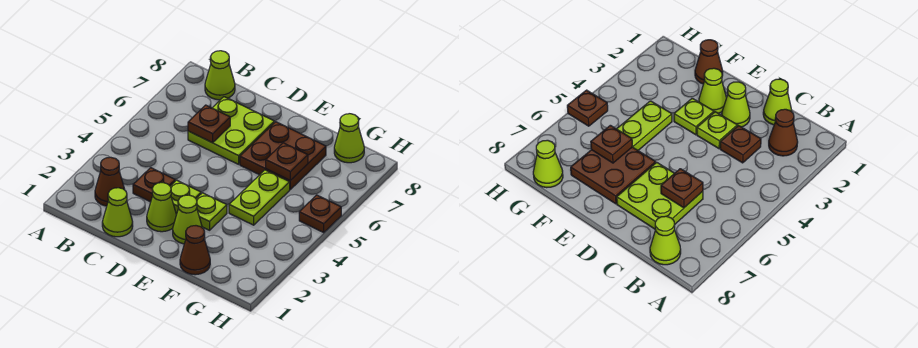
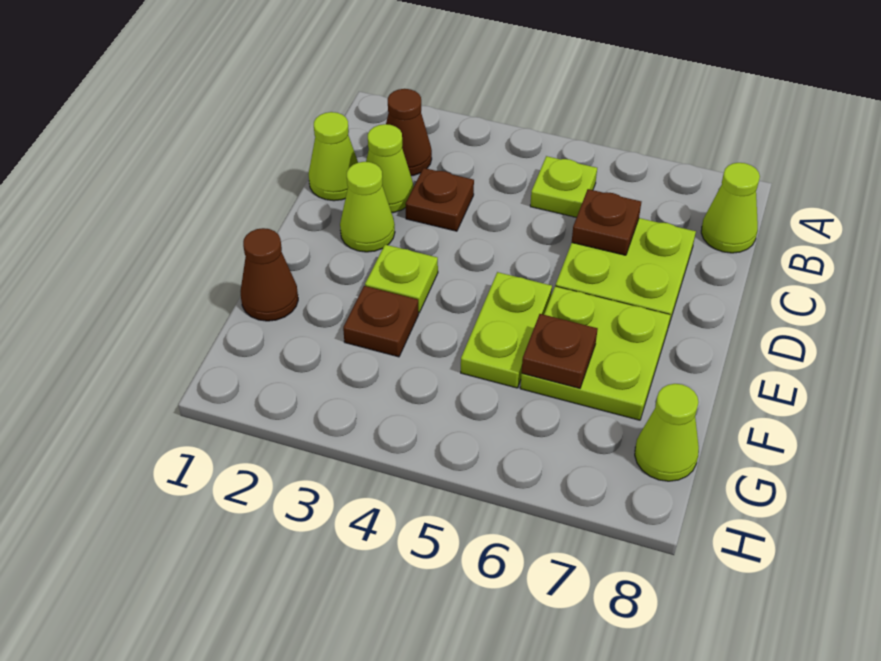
lime 1x1 plate [170,180,201,214] -> lime 1x1 plate moved to [530,156,597,217]
lime 1x1 cone [173,195,202,244] -> lime 1x1 cone moved to [366,124,414,213]
brown 2x2 plate [240,122,326,189] -> lime 2x2 plate [520,286,670,420]
lime 1x2 plate [229,170,290,225] -> lime 1x2 plate turned to [461,272,552,388]
brown 1x1 plate [299,195,341,232] -> brown 1x1 plate moved to [343,286,419,357]

